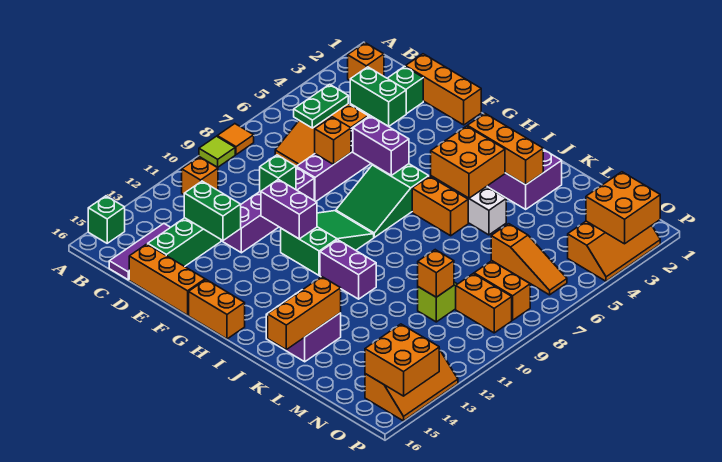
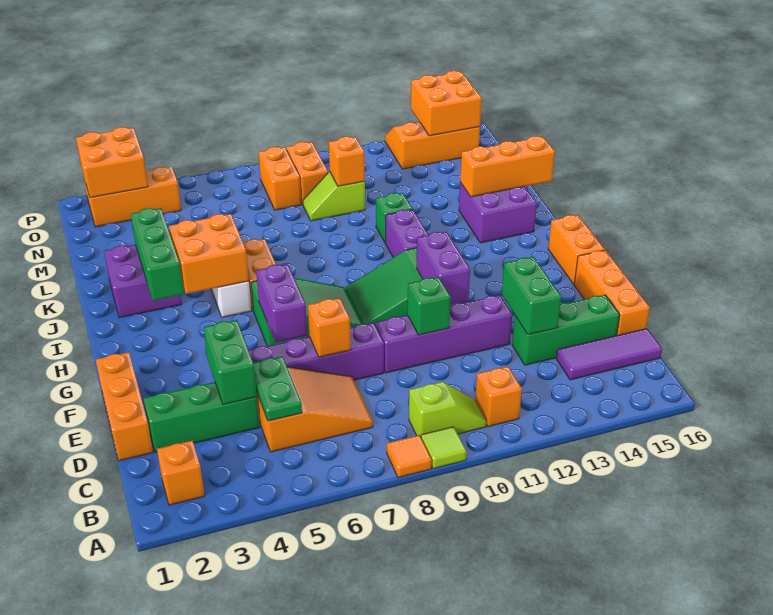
green 1x1 brick [88,196,125,243] -> green 1x1 brick moved to [376,193,413,243]
none -> lime 1x2 slope [409,382,486,437]
green 1x2 plate [294,84,348,128] -> green 1x2 plate turned to [253,356,302,421]
orange 1x3 brick [467,114,543,185] -> green 1x3 brick [131,208,184,301]
orange 1x3 slope [491,224,567,295] -> none

